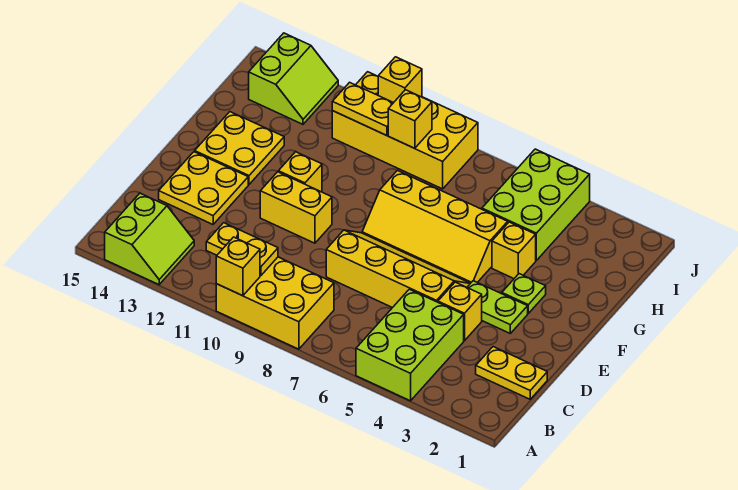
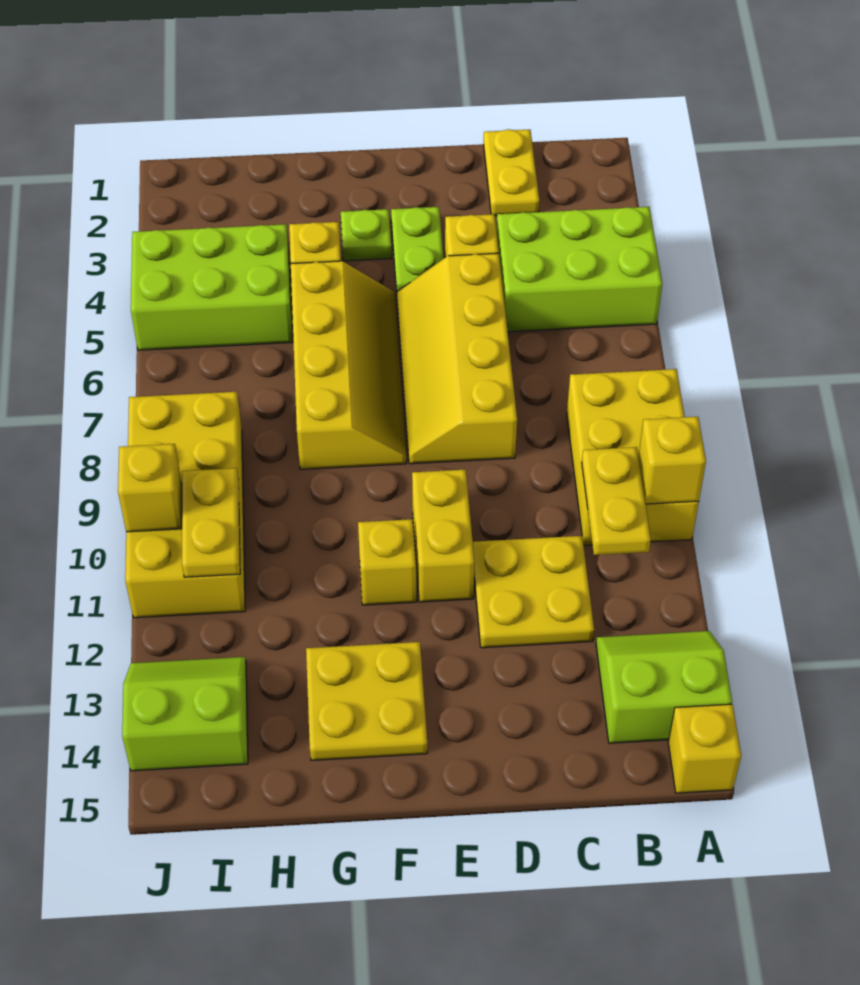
yellow 2x2 plate [159,152,248,224] -> yellow 2x2 plate moved to [473,536,594,648]
yellow 1x1 brick [388,90,432,148] -> yellow 1x1 brick moved to [668,704,741,793]

